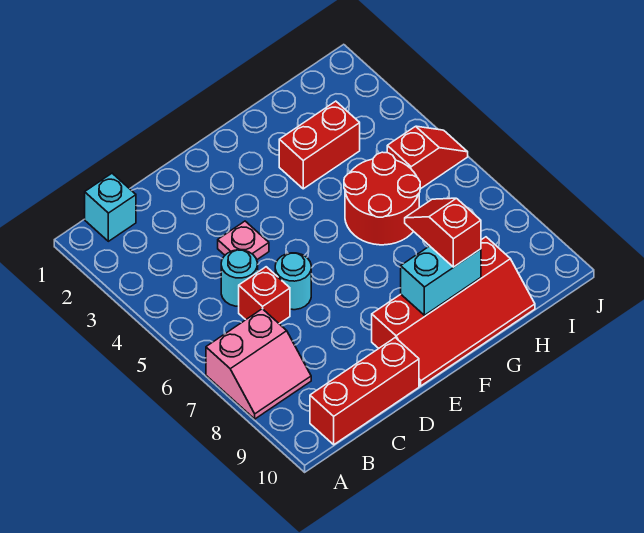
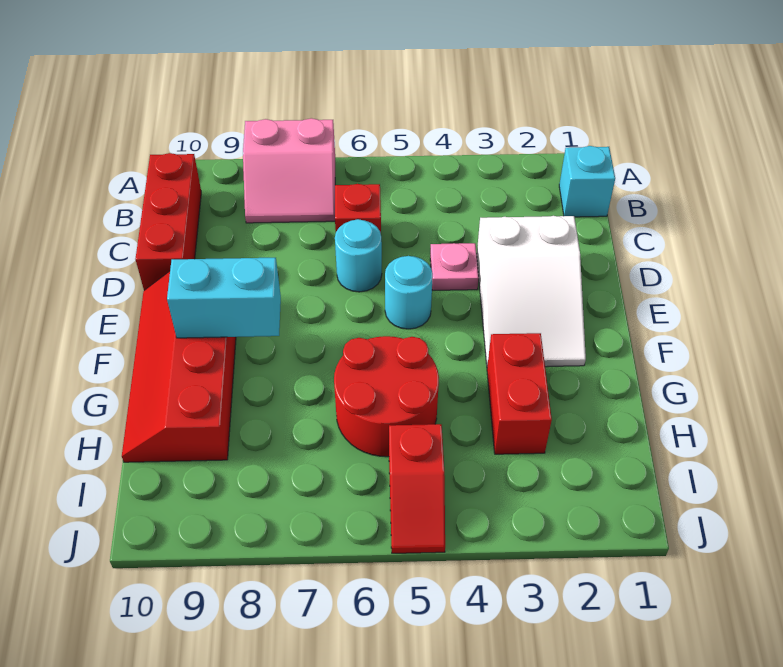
pink 2x2 slope [206,309,311,419] -> pink 2x2 slope turned to [243,118,335,223]
cyan 1x1 round brick [221,250,258,306] -> cyan 1x1 round brick moved to [385,256,433,329]
none -> white 2x3 slope [477,216,586,367]
cyan 1x2 brick [401,246,481,315] -> cyan 1x2 brick turned to [167,258,281,338]
red 1x2 slope [405,198,481,267] -> none

